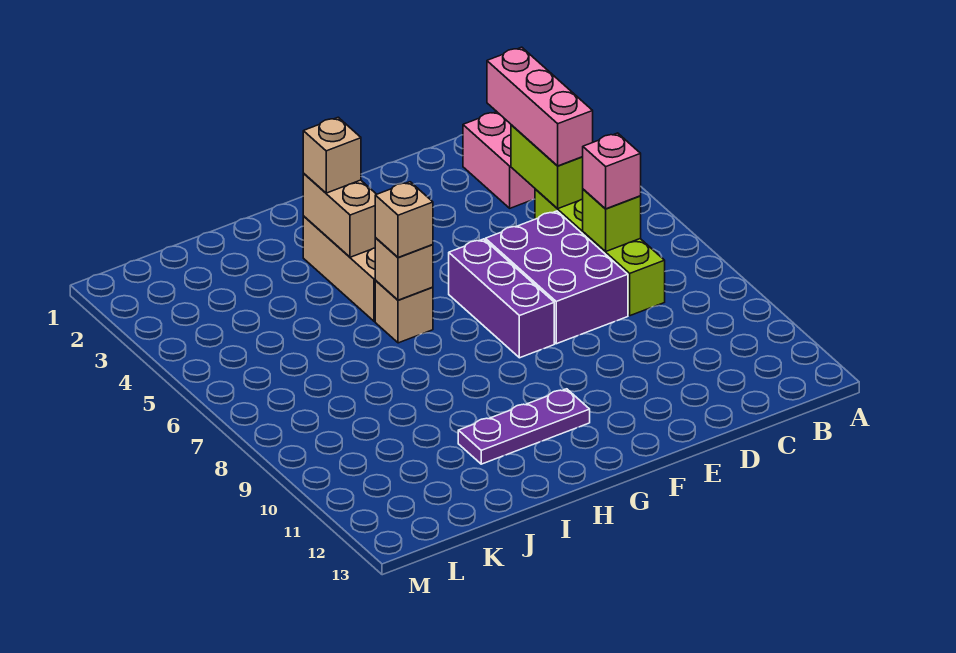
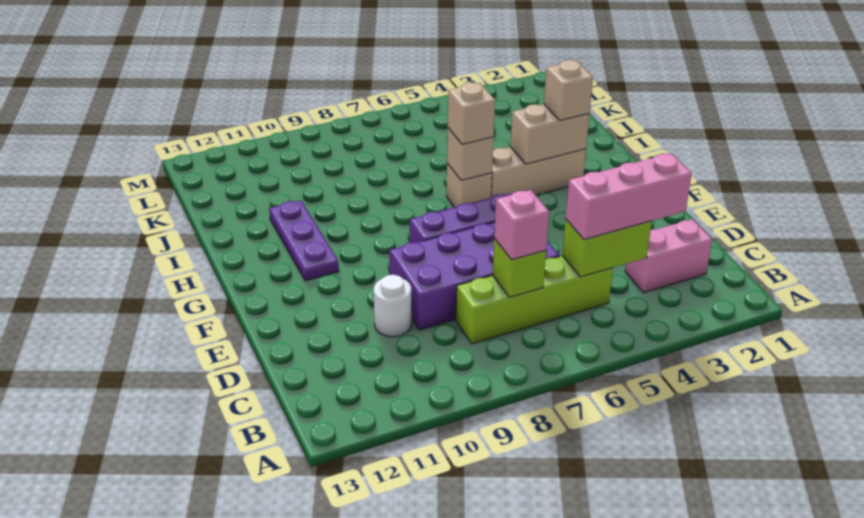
purple 2x3 brick [485,211,628,344] -> purple 2x4 brick [389,222,560,330]
none -> white 1x1 round brick [374,275,412,337]

